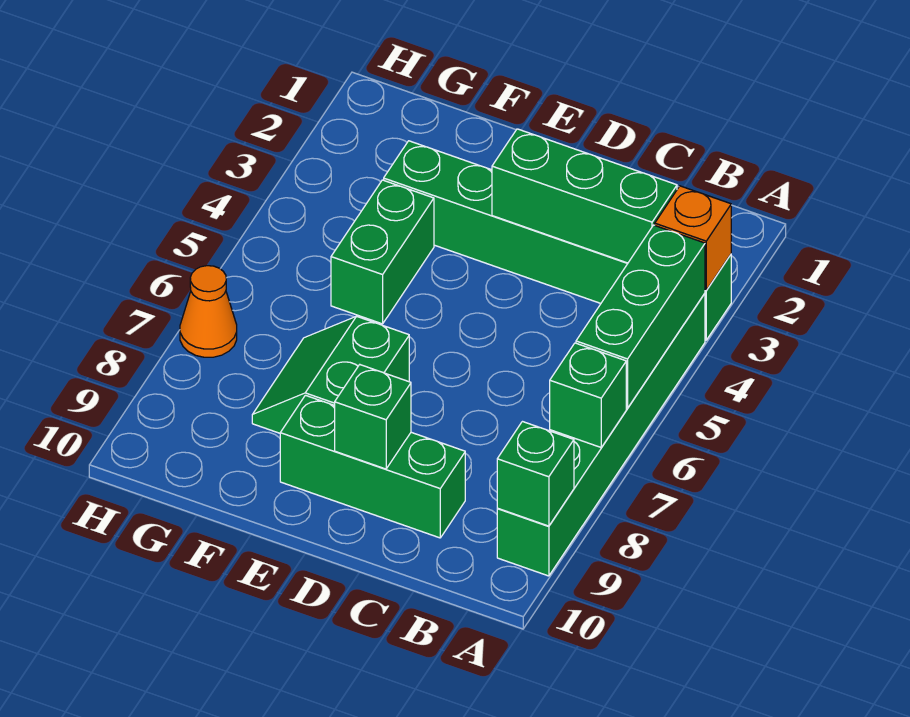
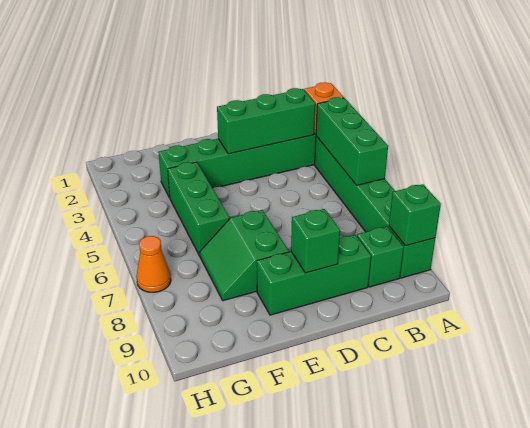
green 1x1 brick [550,343,626,447] -> green 1x1 brick moved to [357,226,404,287]
green 1x2 brick [331,180,434,324] -> green 1x3 brick [168,162,229,256]

